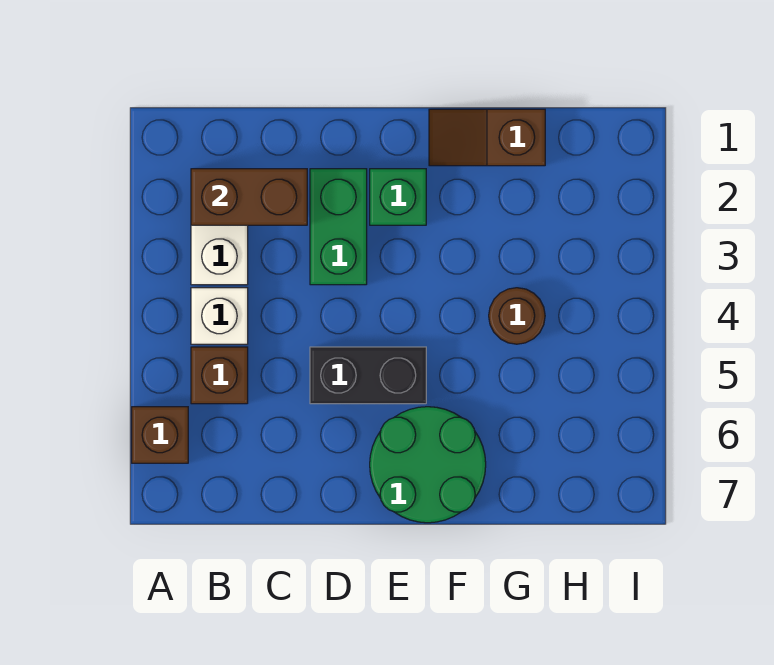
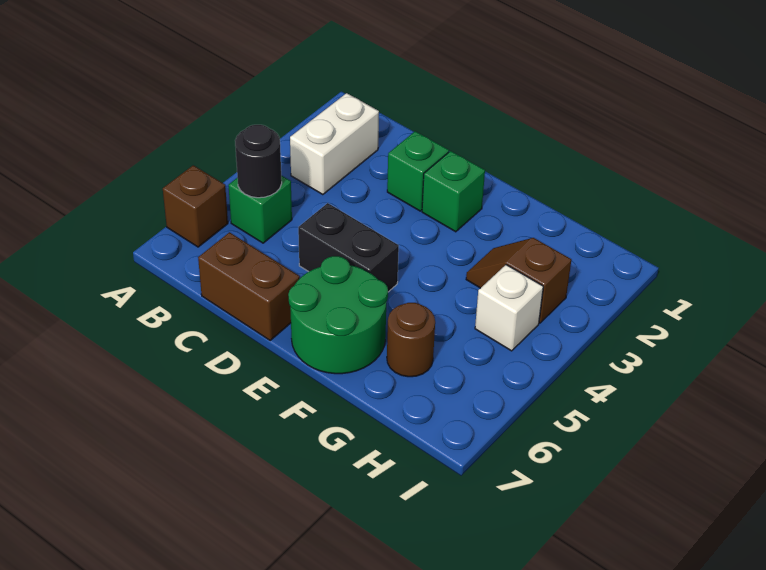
brown 1x2 brick [191,169,307,225] -> brown 1x2 brick moved to [198,232,300,340]
white 1x1 brick [191,288,248,344] -> white 1x1 brick moved to [475,265,543,351]
brown 1x1 brick [191,347,248,404] -> green 1x1 brick [228,175,292,243]
none -> black 1x1 round brick [235,125,282,198]
green 1x2 brick [310,169,367,285] -> green 1x1 brick [387,131,449,211]
brown 1x2 slope [429,109,545,166] -> brown 1x2 slope moved to [466,238,571,323]
brown 1x1 round brick [489,288,545,344] -> brown 1x1 round brick moved to [387,303,435,377]

